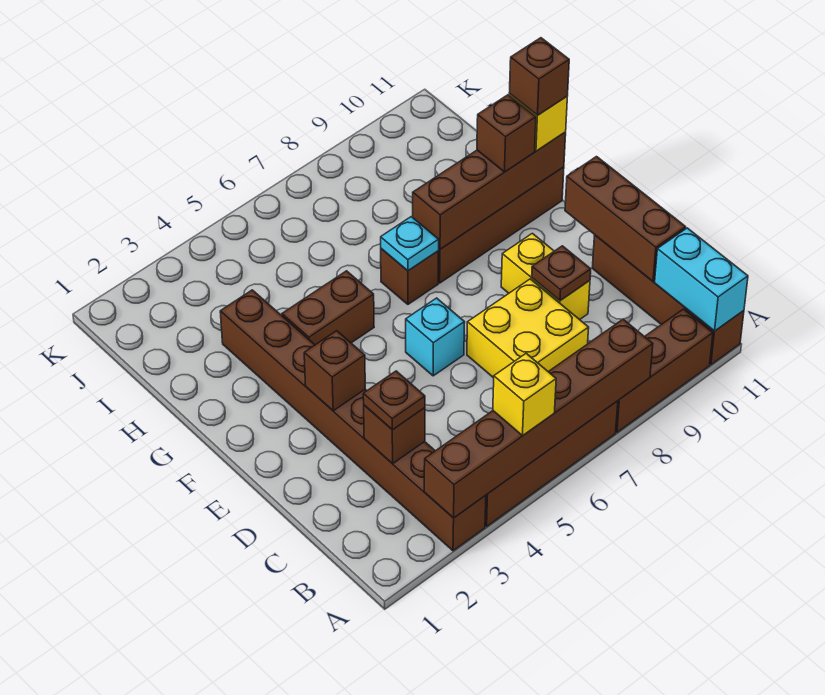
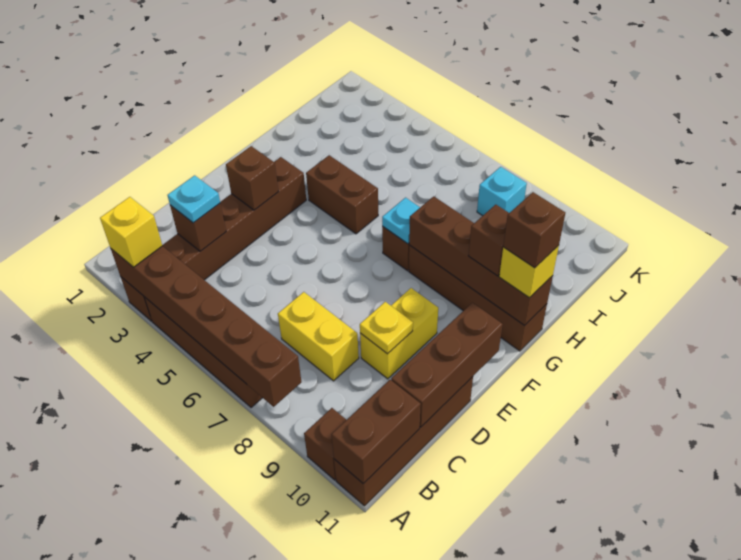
brown 1x8 brick [220,290,486,551] -> brown 1x6 brick [121,157,306,321]
yellow 1x1 brick [493,353,556,436] -> yellow 1x1 brick moved to [100,197,162,267]
brown 1x3 brick [616,309,713,432] -> brown 1x1 brick [304,408,346,480]
cyan 1x2 brick [655,228,748,331] -> brown 1x2 brick [331,380,421,484]
brown 1x1 plate [363,371,425,430] -> cyan 1x1 plate [167,175,220,223]
yellow 2x2 brick [467,279,589,378] -> yellow 1x2 brick [278,292,359,381]
brown 1x1 plate [532,246,591,301] -> yellow 1x1 plate [360,302,413,354]
cyan 1x1 brick [406,298,465,376] -> cyan 1x1 brick moved to [477,167,527,216]

